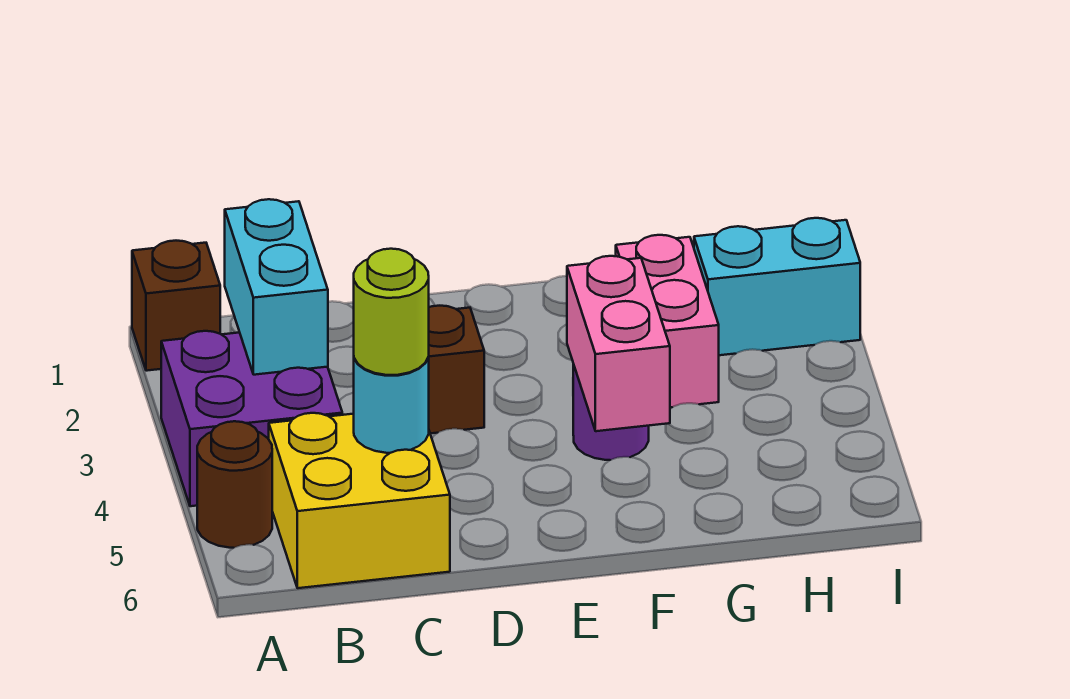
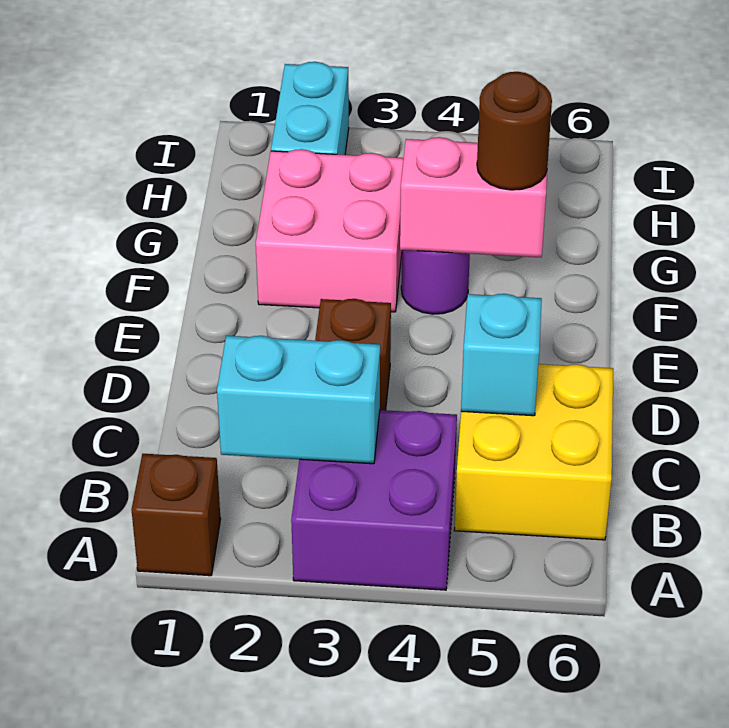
brown 1x1 round brick [197,421,272,548] -> brown 1x1 round brick moved to [477,72,552,190]
cyan 1x1 round brick [354,357,429,453] -> cyan 1x1 brick [461,294,542,416]
lime 1x1 round brick [354,249,429,375] -> none
pink 1x2 brick [616,235,719,407] -> pink 2x2 brick [256,149,404,312]

